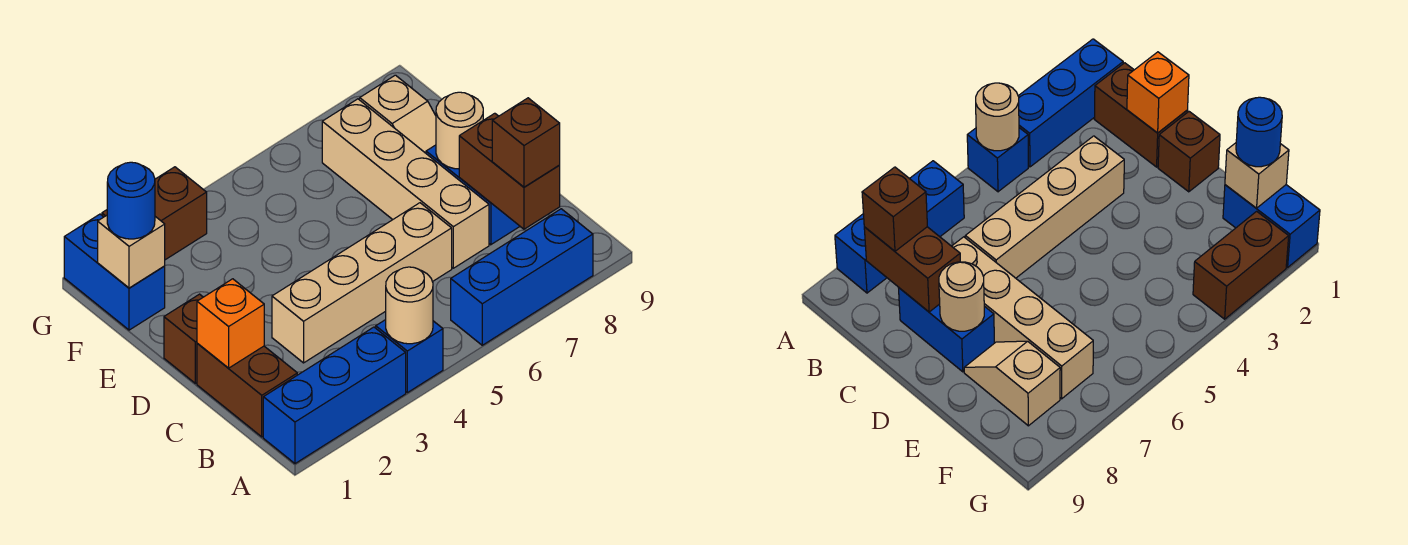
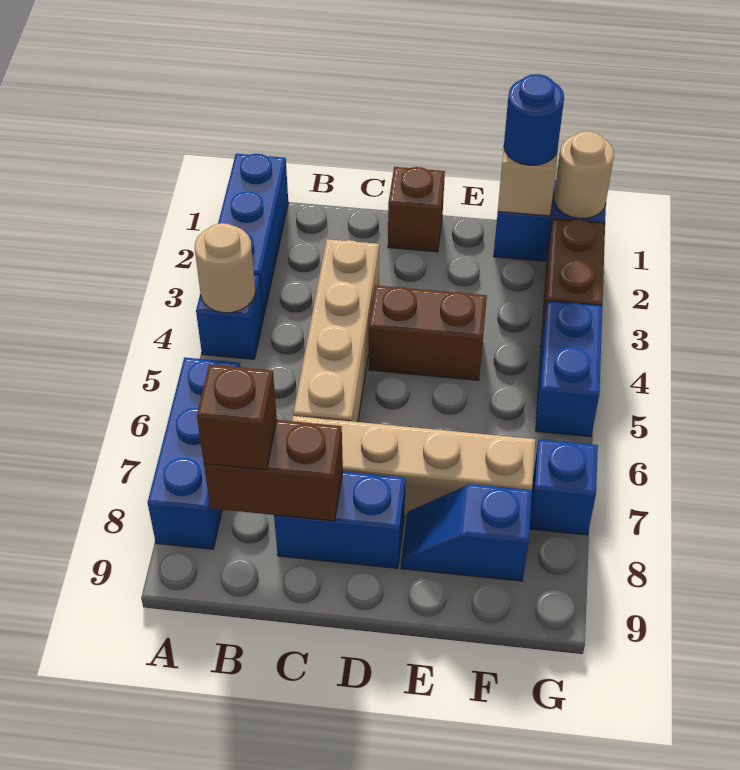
brown 1x2 brick [197,344,297,437] -> brown 1x2 brick moved to [369,285,487,380]
orange 1x1 brick [197,279,264,368] -> none
tan 1x1 round brick [436,92,483,169] -> tan 1x1 round brick moved to [554,131,614,218]
tan 1x2 slope [360,75,436,153] -> blue 1x2 slope [401,484,532,581]
none -> blue 1x2 brick [536,301,602,437]
none -> blue 1x1 brick [530,439,598,535]

